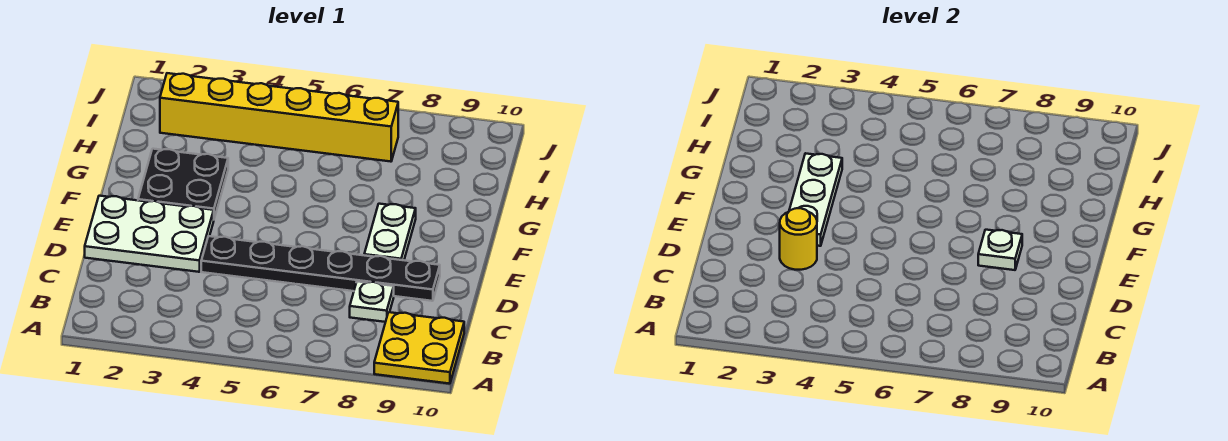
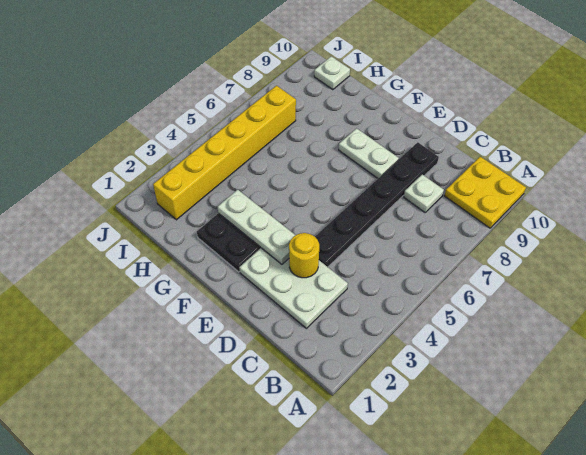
white 2x3 plate [85,196,214,272] -> white 2x3 plate turned to [239,248,348,328]
white 1x1 plate [978,230,1022,270] -> white 1x1 plate moved to [314,56,350,90]

